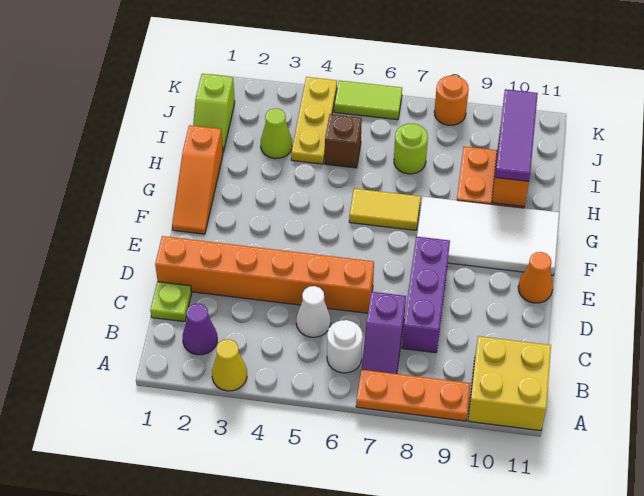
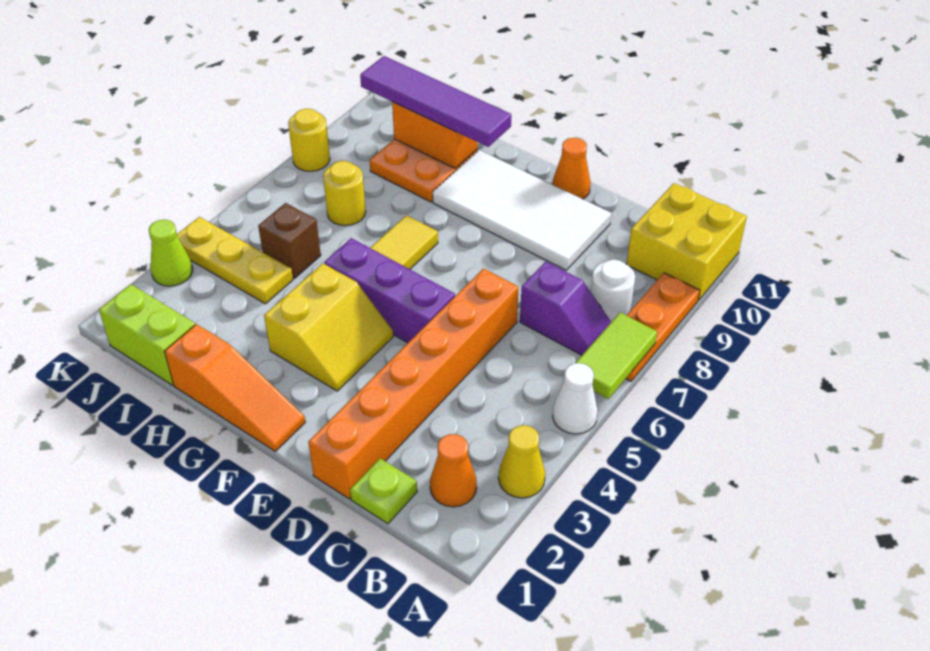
purple 1x1 cone [183,303,217,355] -> orange 1x1 cone [430,434,477,507]
white 1x1 round brick [327,320,363,373] -> white 1x1 round brick moved to [591,260,635,322]
white 1x1 cone [296,286,331,337] -> white 1x1 cone moved to [553,363,598,434]
purple 1x3 brick [402,236,450,353] -> purple 1x3 brick moved to [324,238,455,343]
none -> yellow 2x2 slope [264,263,393,391]
white 2x4 tile [417,196,559,276] -> white 2x4 tile turned to [433,150,611,270]
purple 1x3 tile [495,89,538,181] -> purple 1x4 tile [360,56,511,147]
lime 1x2 slope [193,74,235,152] -> lime 1x2 brick [99,284,195,385]
lime 1x1 cone [261,108,292,159] -> lime 1x1 cone moved to [149,220,193,286]
lime 1x1 round brick [394,124,428,174] -> yellow 1x1 round brick [323,161,366,226]
lime 1x2 tile [334,81,402,120] -> lime 1x2 tile moved to [576,313,657,399]
orange 1x1 round brick [434,75,469,125] -> yellow 1x1 round brick [288,109,330,171]

